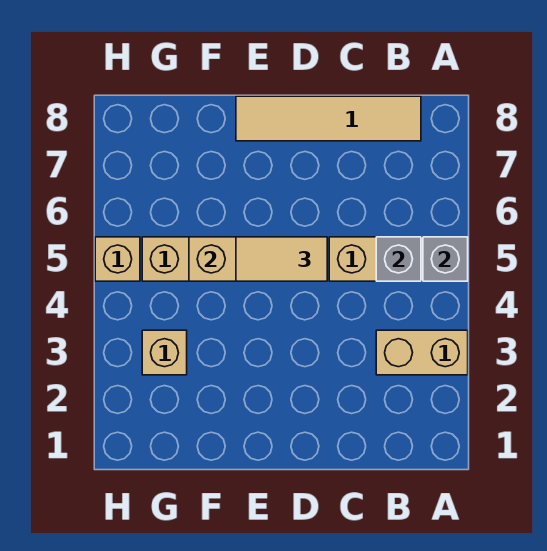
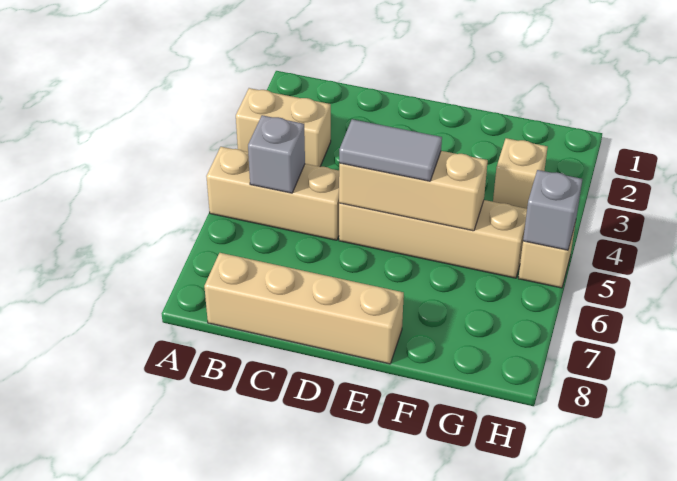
grey 1x1 brick [423,237,468,281] -> grey 1x1 brick moved to [523,170,582,250]
tan 1x4 tile [236,96,421,141] -> tan 1x4 brick [204,253,404,364]
tan 1x2 tile [236,237,327,281] -> grey 1x2 tile [339,119,442,181]

